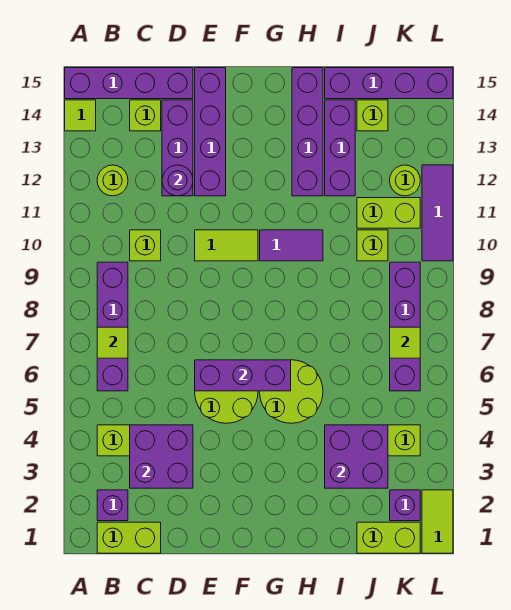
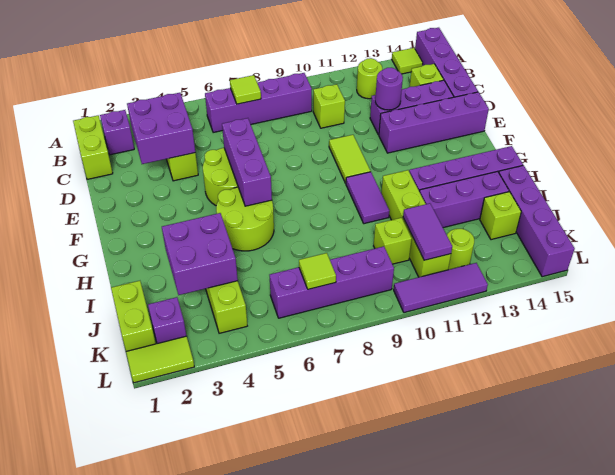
lime 1x2 brick [357,198,420,228] -> lime 1x4 brick [381,170,451,277]
none -> purple 1x2 tile [403,203,452,260]

